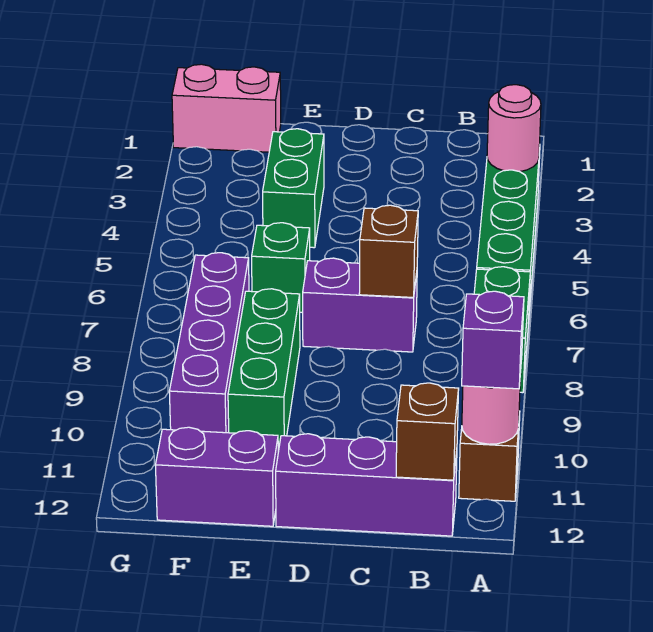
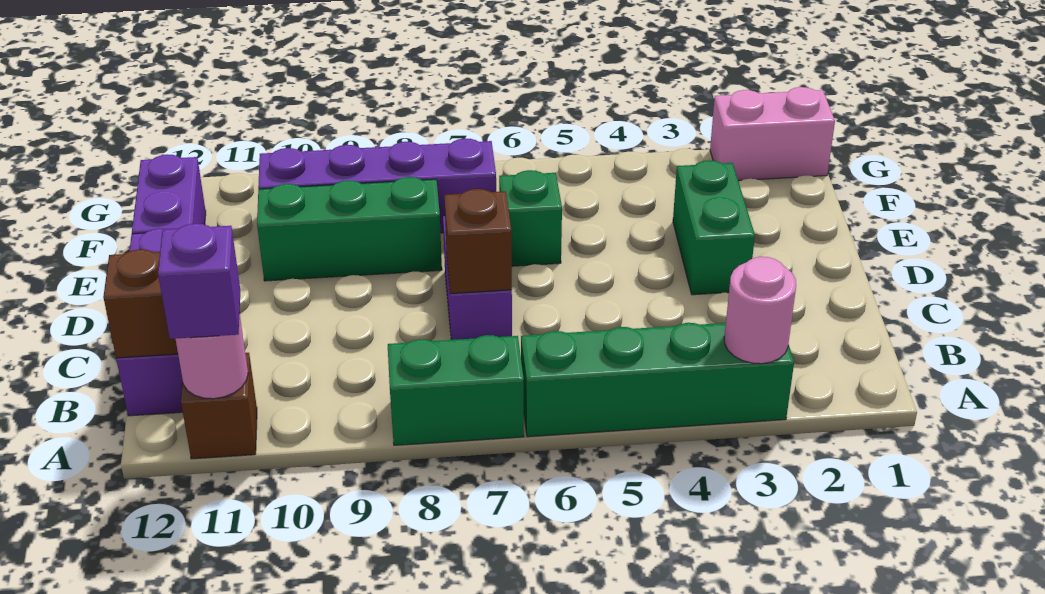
green 1x2 brick [263,129,324,248] -> green 1x2 brick turned to [673,160,755,295]
pink 1x2 brick [172,64,281,152] -> pink 1x2 brick turned to [710,87,835,181]

